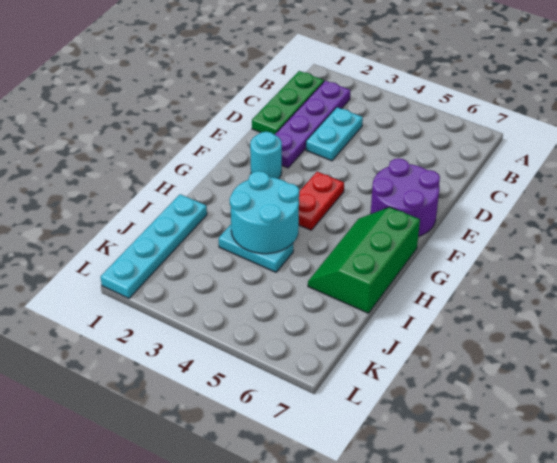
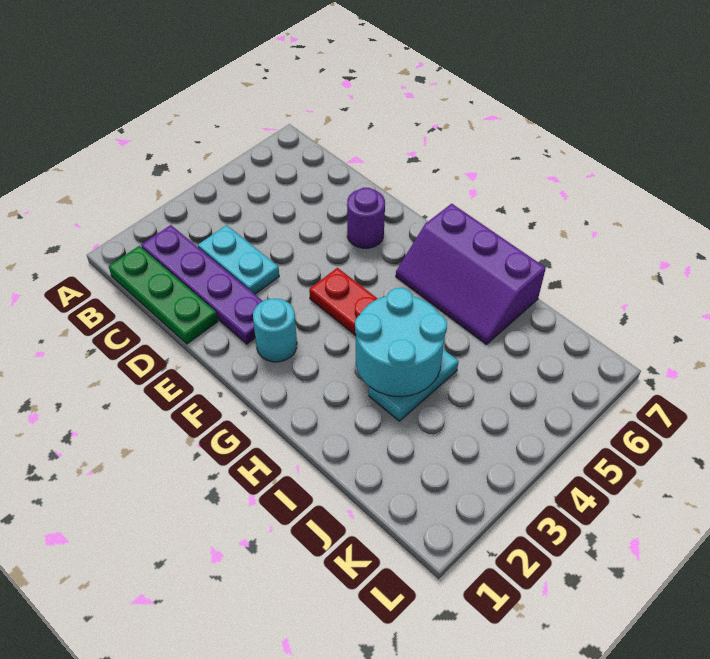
purple 2x2 round brick [371,158,440,237] -> purple 1x1 round brick [347,188,385,248]
green 2x3 slope [308,207,420,313] -> purple 2x3 slope [396,204,546,344]
cyan 1x4 plate [101,194,207,298] -> none

